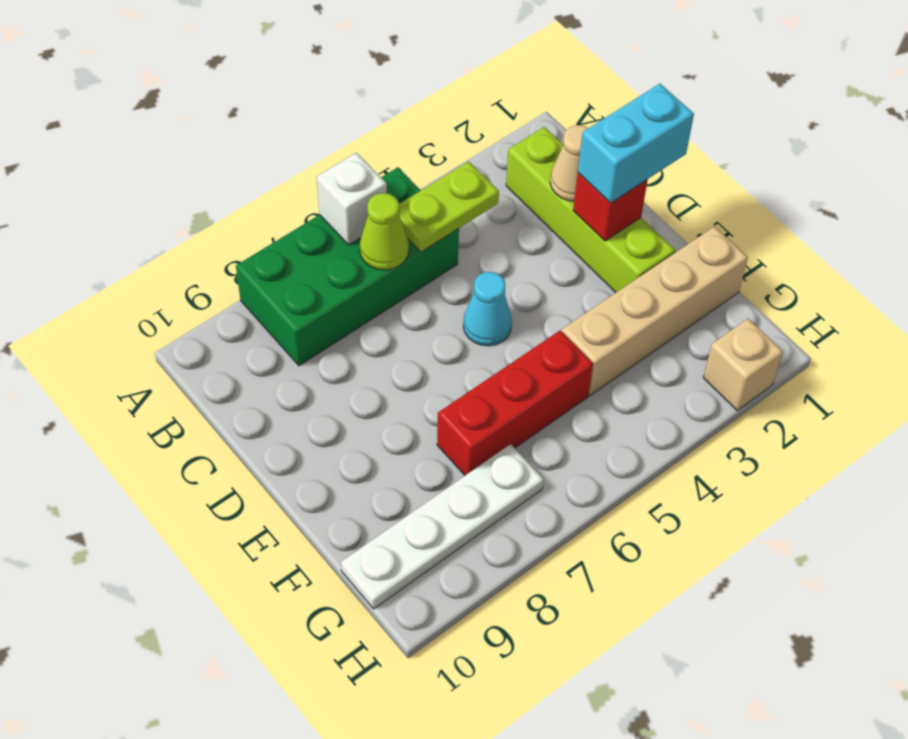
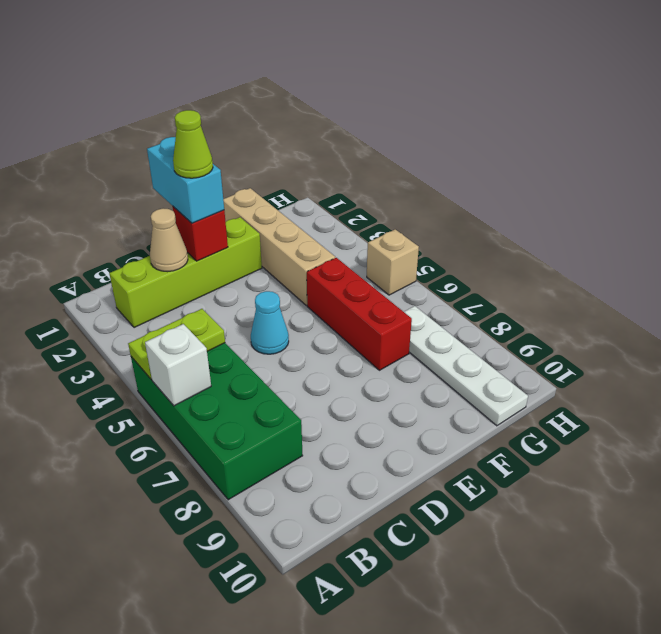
lime 1x2 plate [399,161,499,252] -> lime 1x2 plate turned to [128,309,225,379]
lime 1x1 cone [360,193,409,270] -> lime 1x1 cone moved to [173,110,213,178]
tan 1x1 brick [703,319,783,411] -> tan 1x1 brick moved to [367,229,419,295]

